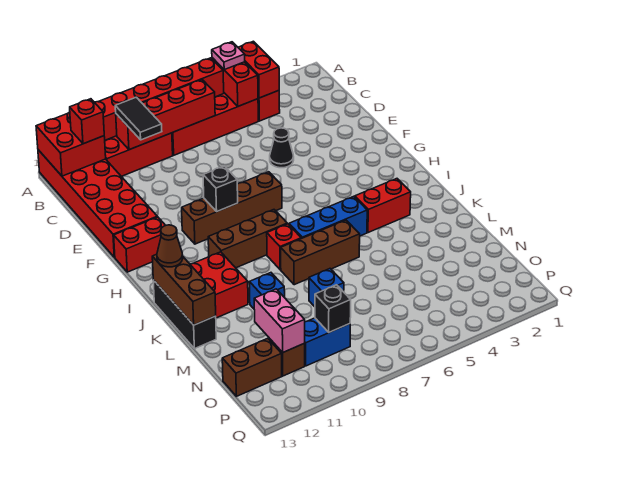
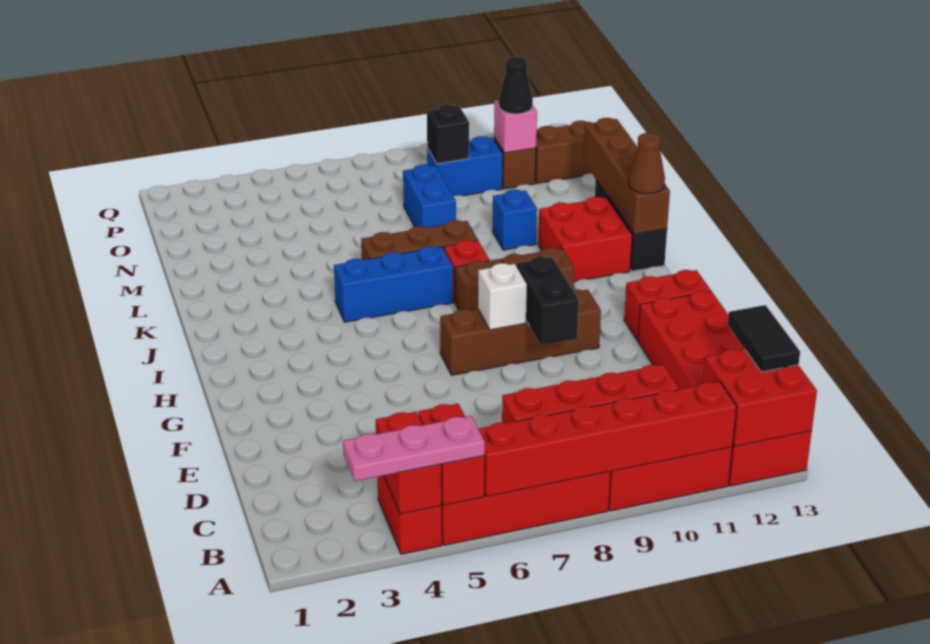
pink 1x1 plate [212,42,245,70] -> pink 1x3 plate [343,416,485,481]
black 1x2 tile [115,97,162,140] -> black 1x2 tile moved to [728,305,800,372]
red 1x1 brick [70,99,104,144] -> none
black 1x1 cone [270,128,294,168] -> black 1x1 cone moved to [499,57,533,114]
none -> white 1x1 brick [478,263,527,330]
black 1x1 brick [203,166,238,211] -> black 1x2 brick [516,257,579,346]
red 1x2 brick [355,179,411,233] -> none
brown 1x3 brick [152,254,216,325] -> brown 1x4 brick [583,118,670,234]
blue 1x1 brick [309,269,344,307] -> blue 1x2 brick [403,164,456,228]
pink 1x2 brick [254,289,305,352] -> pink 1x1 brick [494,100,537,153]

